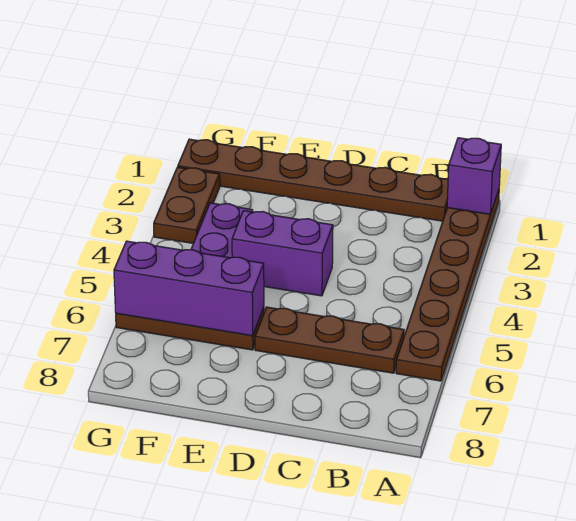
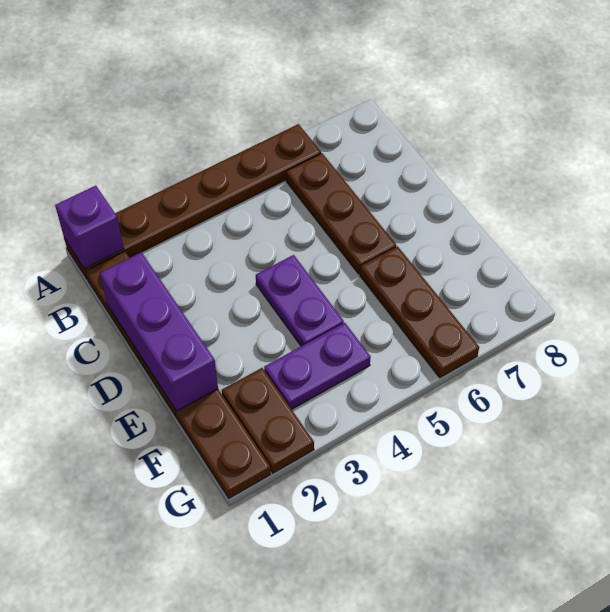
purple 1x2 brick [232,211,333,296] -> purple 1x2 plate [256,255,344,346]
purple 1x3 brick [114,241,264,336] -> purple 1x3 brick moved to [100,252,218,411]
brown 1x2 plate [154,167,220,243] -> brown 1x2 plate turned to [222,368,314,473]

